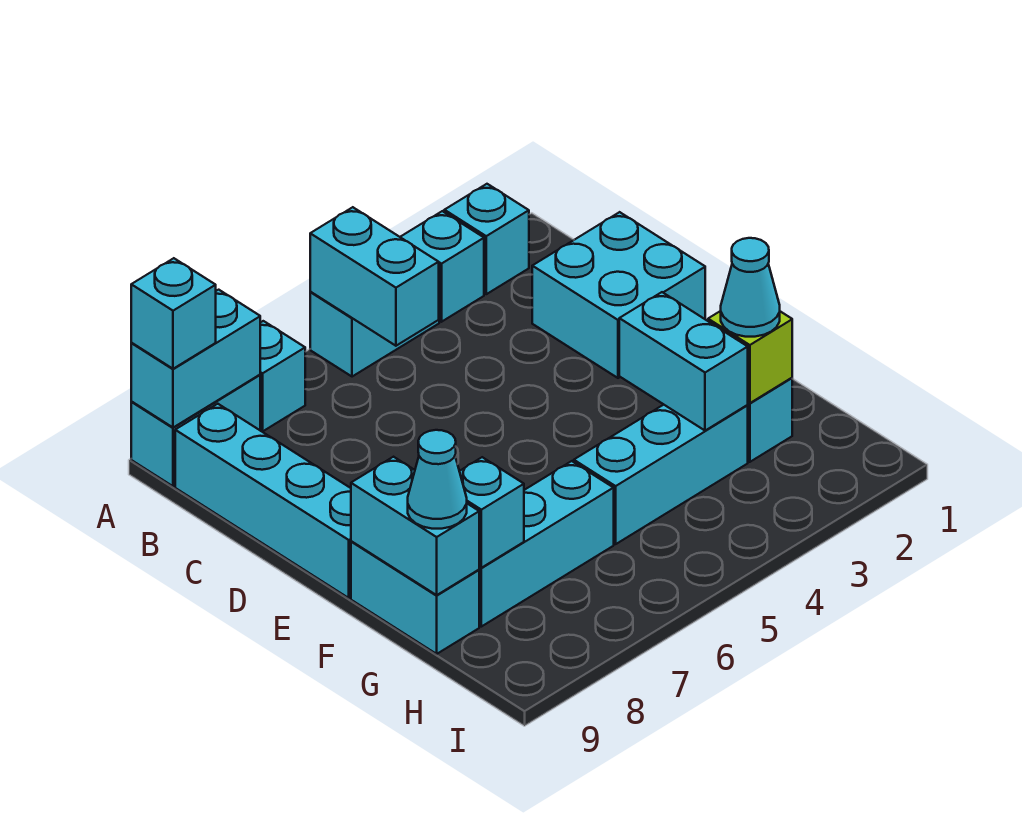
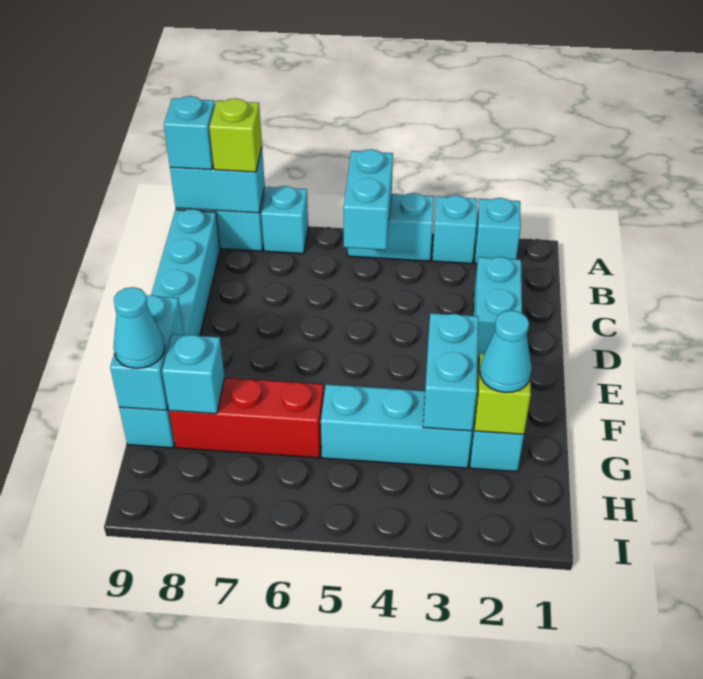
none -> lime 1x1 brick [209,98,262,172]
cyan 2x2 brick [532,212,705,378] -> cyan 1x2 brick [474,257,522,358]
cyan 1x3 brick [479,461,614,627] -> red 1x3 brick [169,378,324,458]

